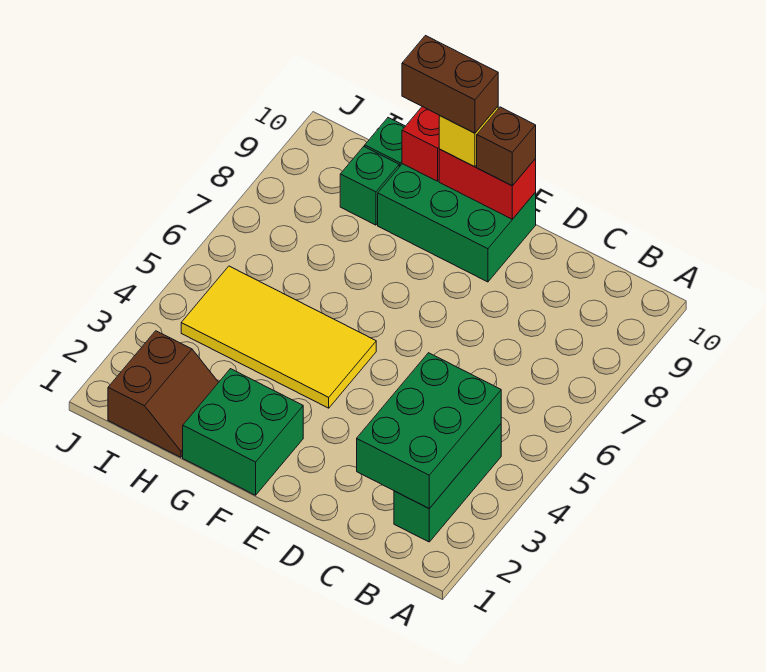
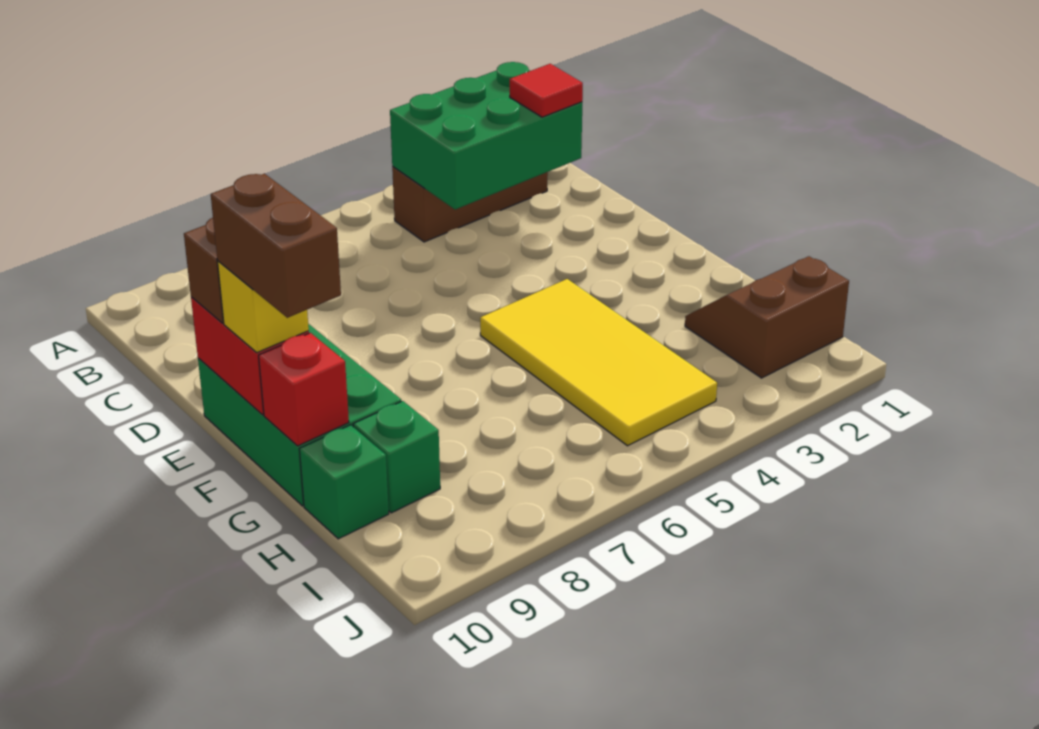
green 1x3 brick [394,424,501,542] -> brown 1x3 brick [392,167,548,242]
none -> red 1x1 tile [510,64,583,117]
green 2x2 brick [183,369,303,495] -> none

